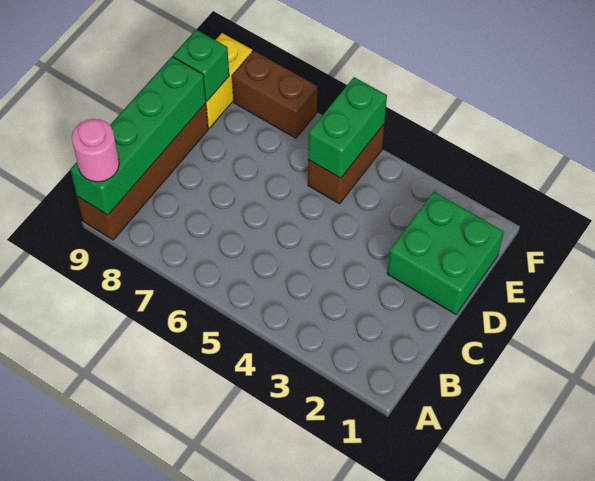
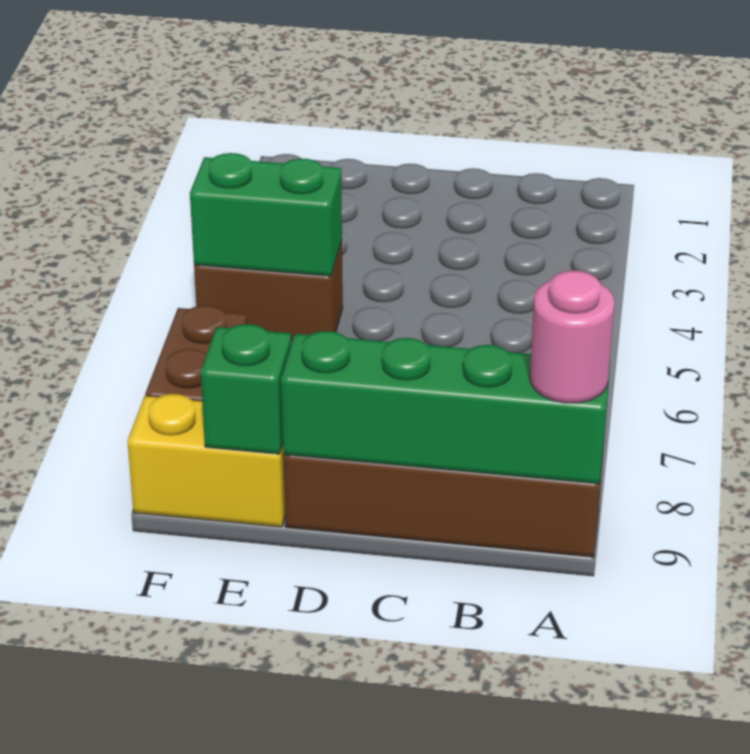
green 2x2 brick [387,192,504,314] -> none

